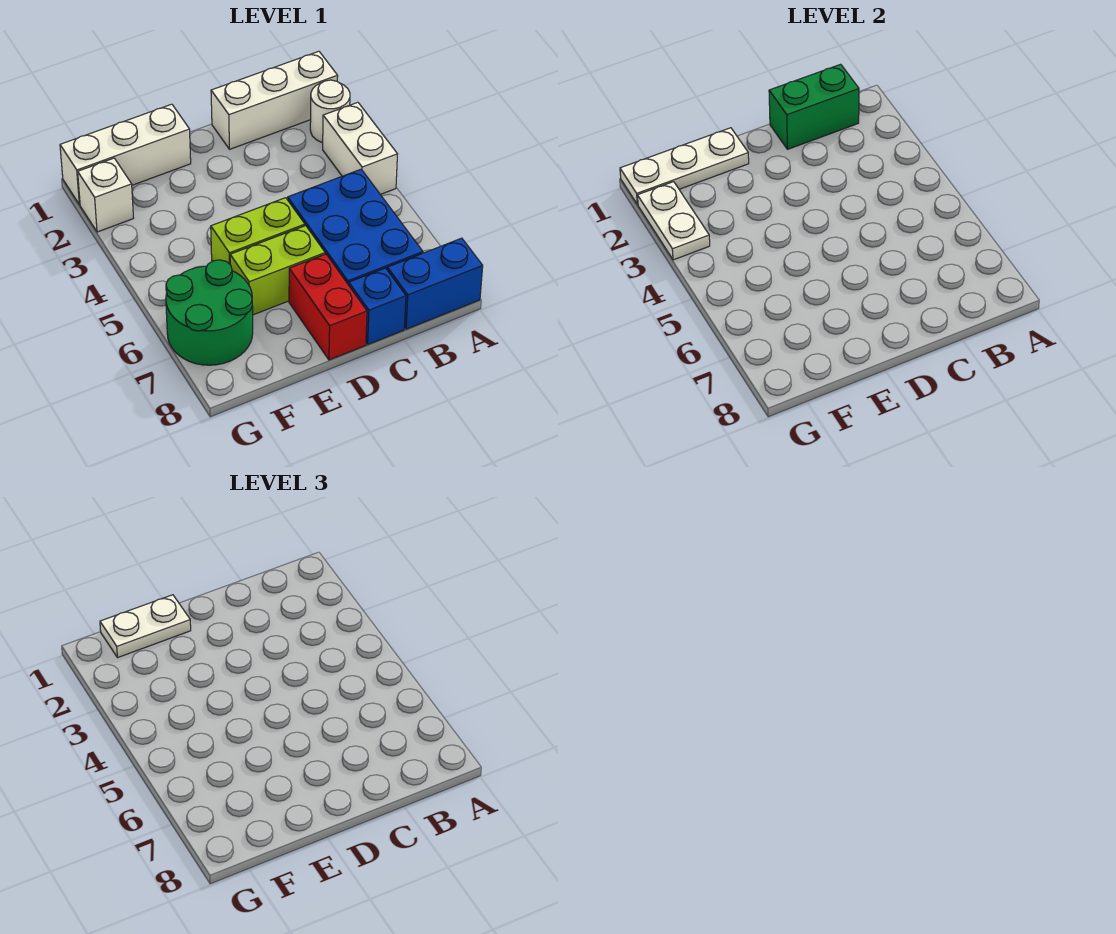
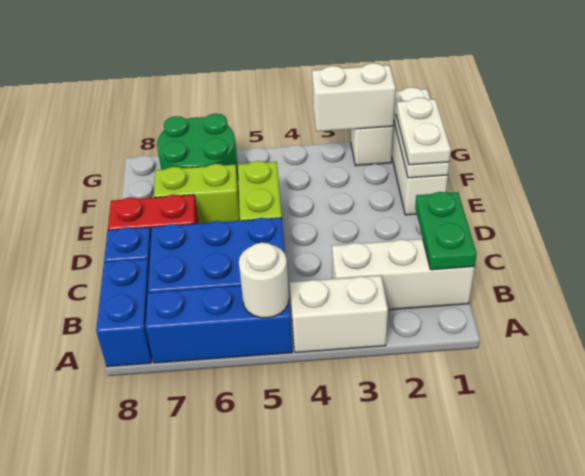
white 1x3 brick [211,51,338,149] -> white 1x3 brick turned to [332,239,475,310]
white 1x1 round brick [310,80,350,143] -> white 1x1 round brick moved to [239,242,289,318]
none -> blue 1x3 brick [146,286,292,363]
green 1x2 brick [769,64,859,149] -> green 1x2 plate [415,192,477,270]
lime 1x2 brick [230,226,325,315] -> lime 1x2 brick turned to [154,164,240,224]
white 1x2 plate [637,182,710,260] -> white 1x2 brick [312,63,396,132]

